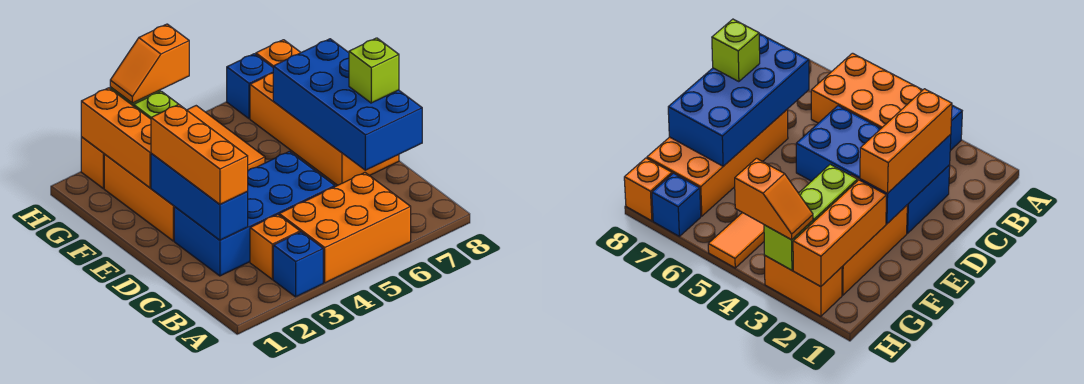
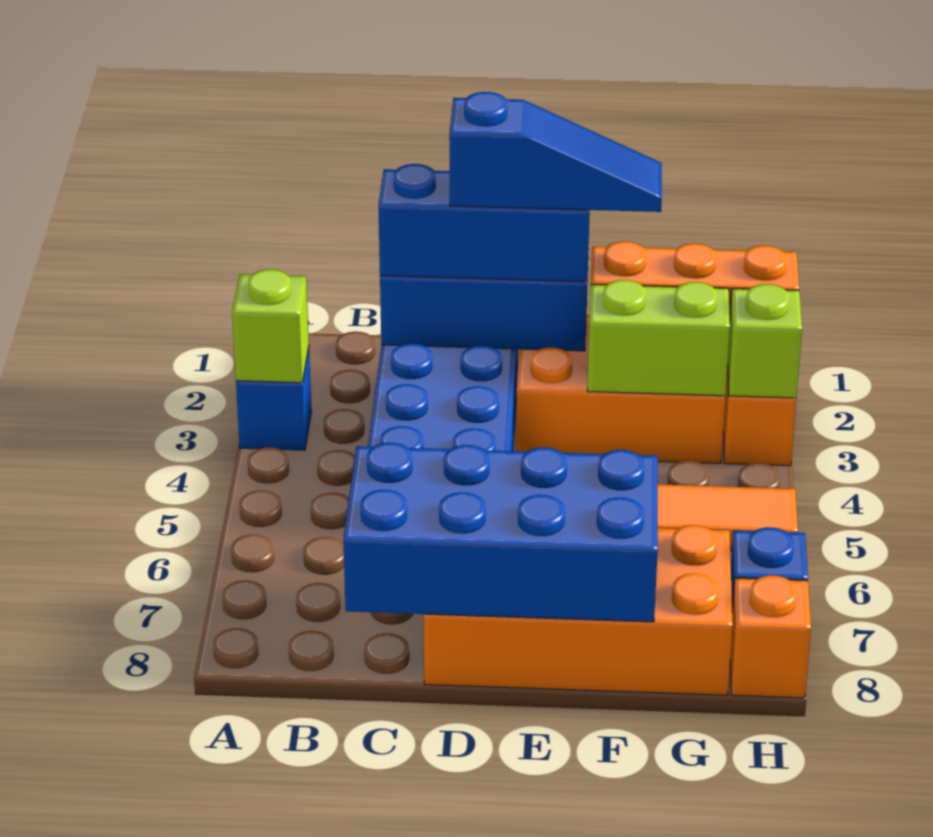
orange 2x3 brick [279,173,411,283] -> none
orange 1x1 brick [250,214,300,279] -> none
orange 1x3 brick [151,104,248,204] -> blue 1x3 brick [378,164,590,282]
none -> blue 1x3 slope [449,92,662,212]
lime 1x1 brick [349,38,399,103] -> lime 1x1 brick moved to [232,269,309,383]
orange 1x2 slope [110,24,189,103] -> none

